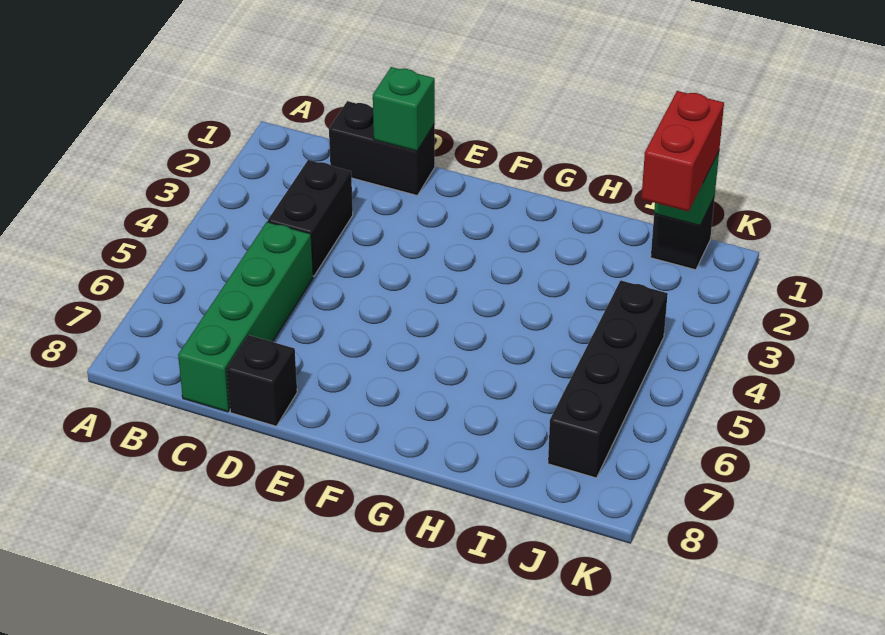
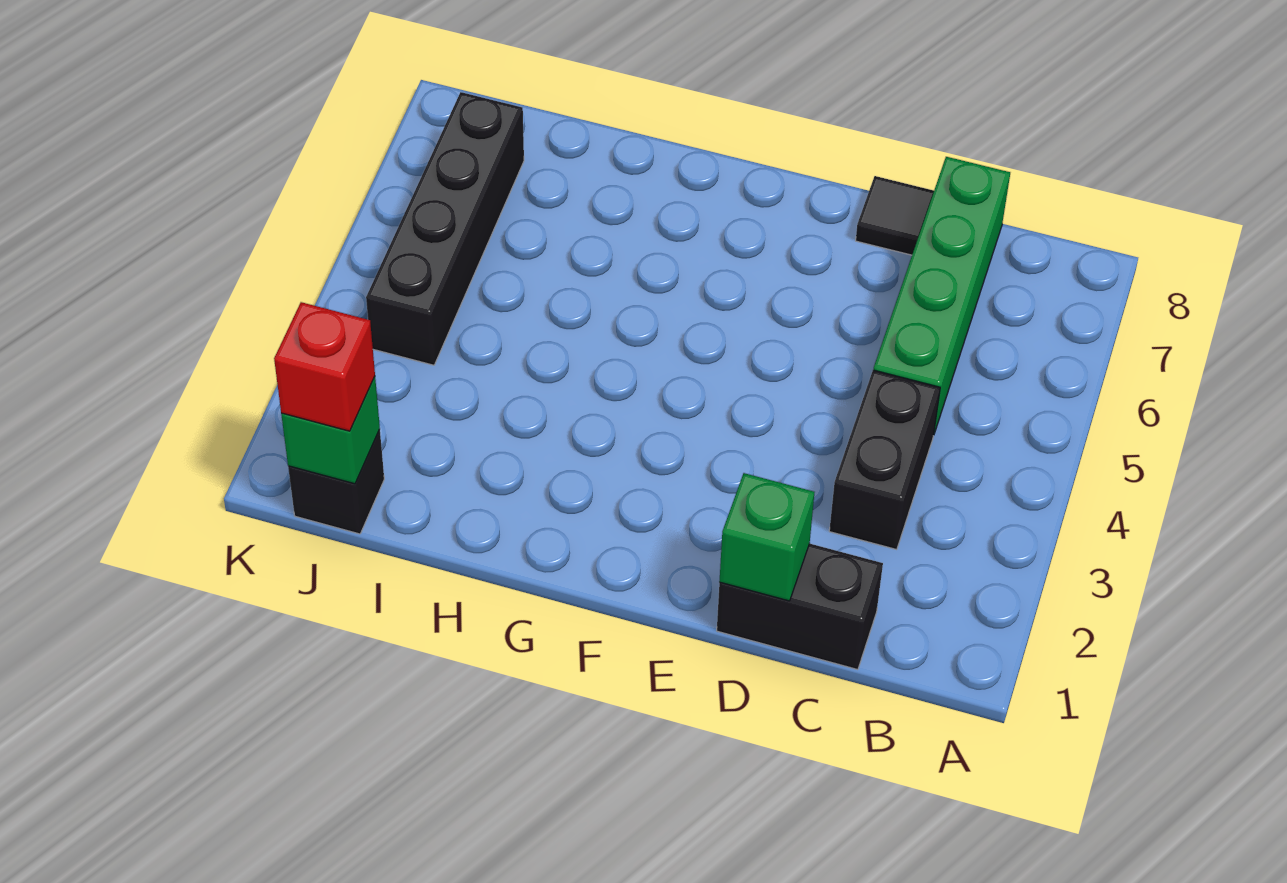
black 1x1 brick [227,335,297,426] -> black 1x1 tile [856,176,934,255]
red 1x2 brick [641,91,724,212] -> red 1x1 brick [274,302,375,431]

